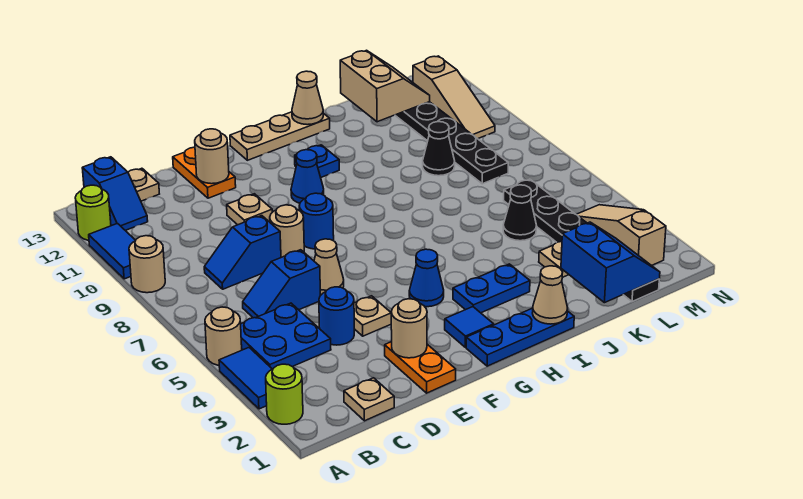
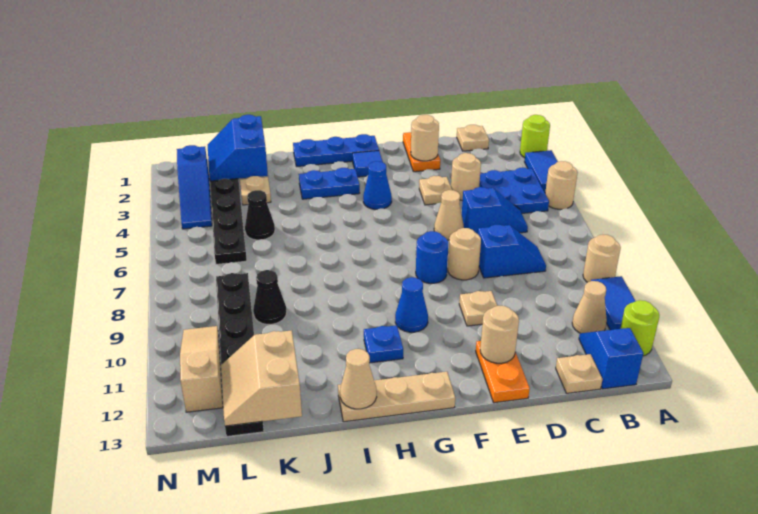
blue 1x1 round brick [319,287,354,345] -> tan 1x1 round brick [451,153,481,201]
tan 1x1 cone [533,266,568,324] -> tan 1x1 cone moved to [572,281,607,333]
tan 1x3 slope [576,205,666,266] -> blue 1x3 slope [177,145,212,229]

